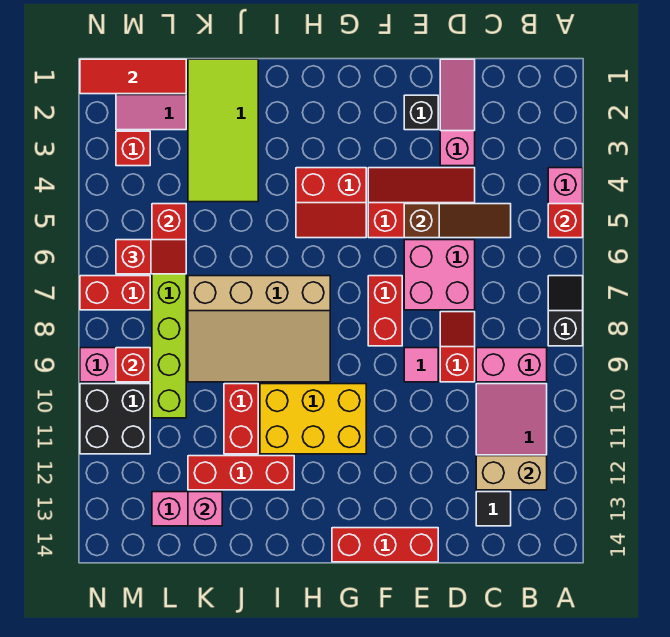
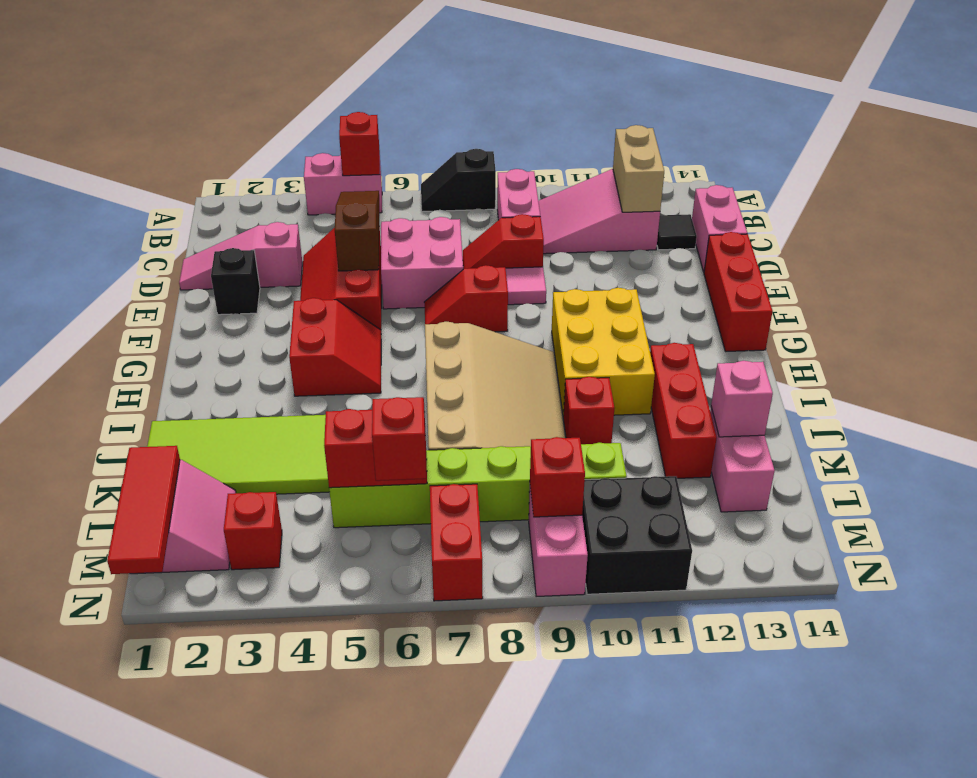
none -> pink 1x2 brick [692,185,747,272]
red 1x2 brick [368,276,402,346] -> red 1x2 slope [424,265,508,332]
red 1x2 brick [224,384,258,454] -> red 1x1 brick [563,377,614,444]

